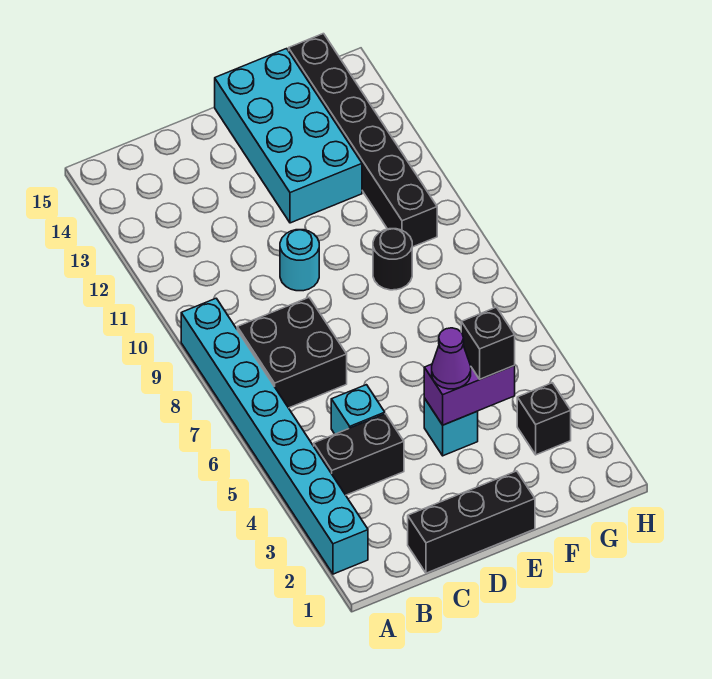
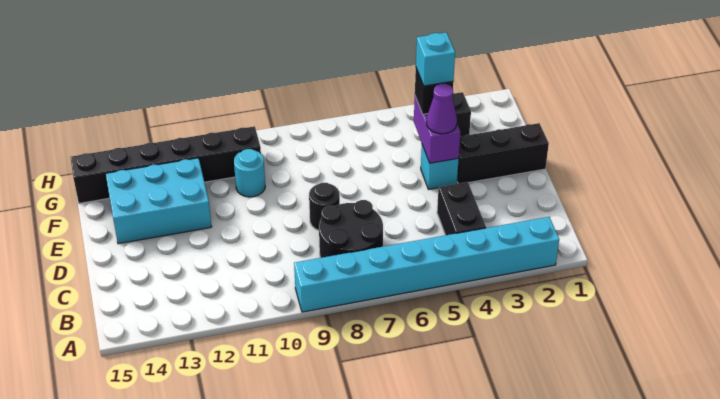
black 2x2 brick [237,298,347,408] -> black 2x2 round brick [319,200,383,258]
black 1x3 brick [408,471,535,573] -> black 1x3 brick turned to [457,123,549,183]
cyan 1x1 brick [331,385,385,434] -> cyan 1x1 brick moved to [416,32,455,86]
cyan 1x1 round brick [280,230,319,291] -> cyan 1x1 round brick moved to [234,149,265,197]
cyan 2x4 brick [215,49,362,223] -> cyan 2x3 brick [106,158,212,244]
black 1x1 round brick [373,229,412,290] -> black 1x1 round brick moved to [309,183,340,230]

